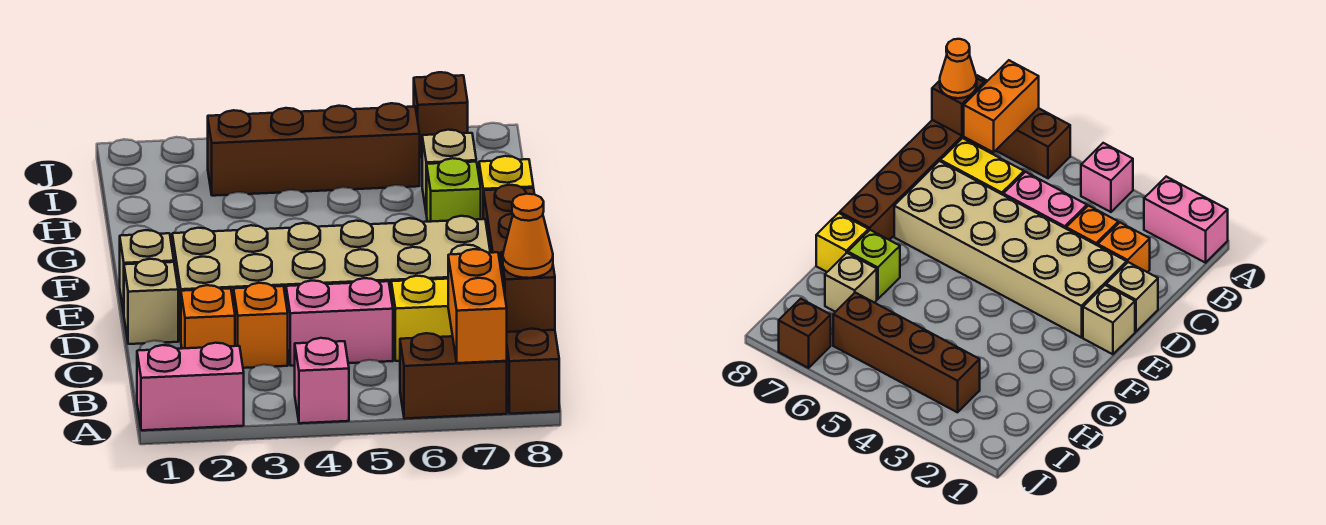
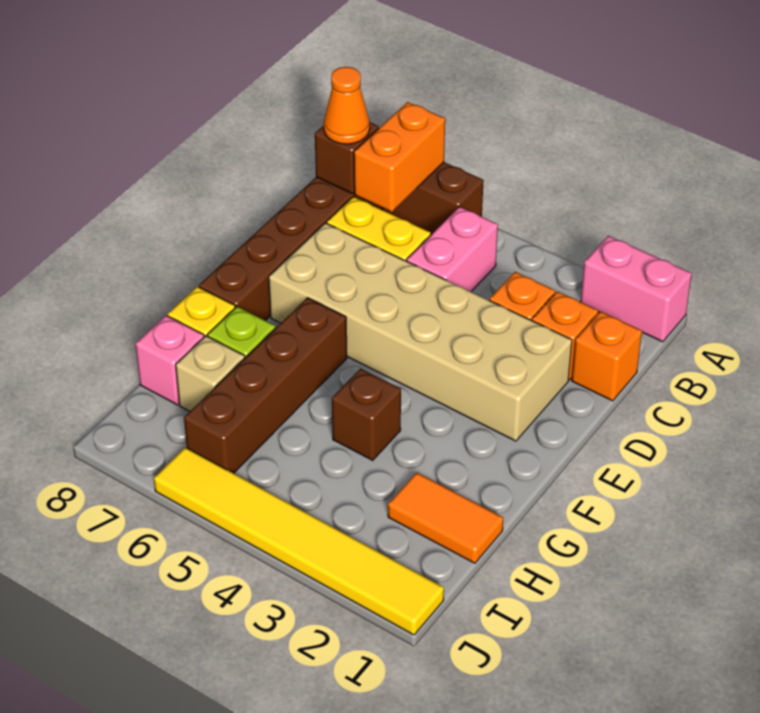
pink 1x1 brick [295,338,349,423] -> pink 1x1 brick moved to [136,315,204,405]
none -> orange 1x1 brick [572,311,642,401]
pink 1x2 brick [286,278,393,366] -> pink 1x2 brick turned to [407,207,498,292]
tan 1x1 brick [124,259,178,344] -> none
tan 1x1 brick [120,230,174,313] -> none
none -> orange 1x2 tile [388,472,503,563]
brown 1x4 brick [208,103,420,196] -> brown 1x4 brick turned to [184,298,347,473]
none -> yellow 1x6 tile [154,447,444,635]
brown 1x1 brick [414,72,468,157] -> brown 1x1 brick moved to [332,369,401,460]

